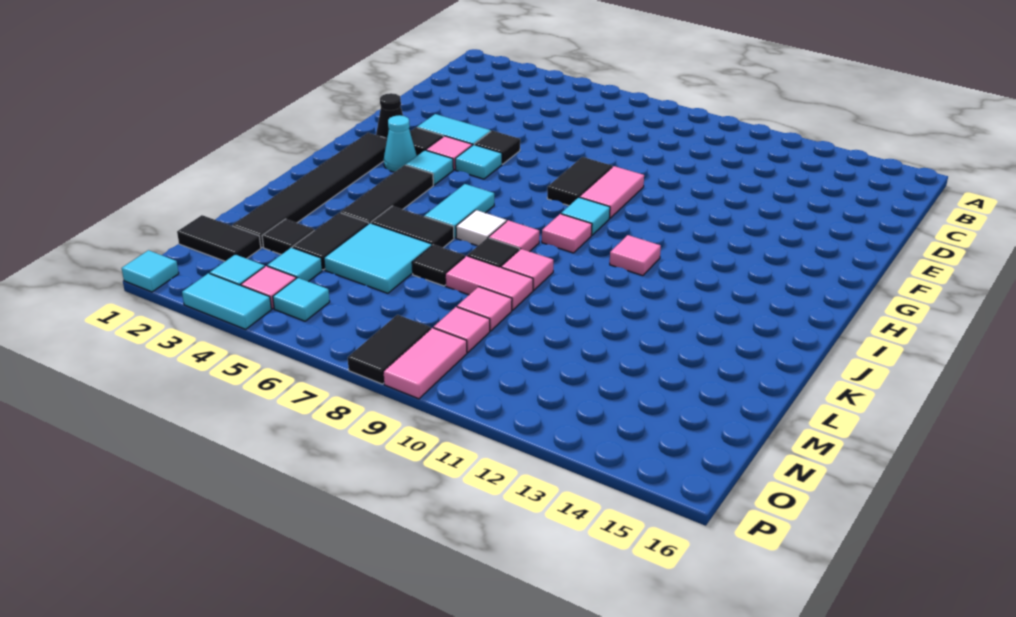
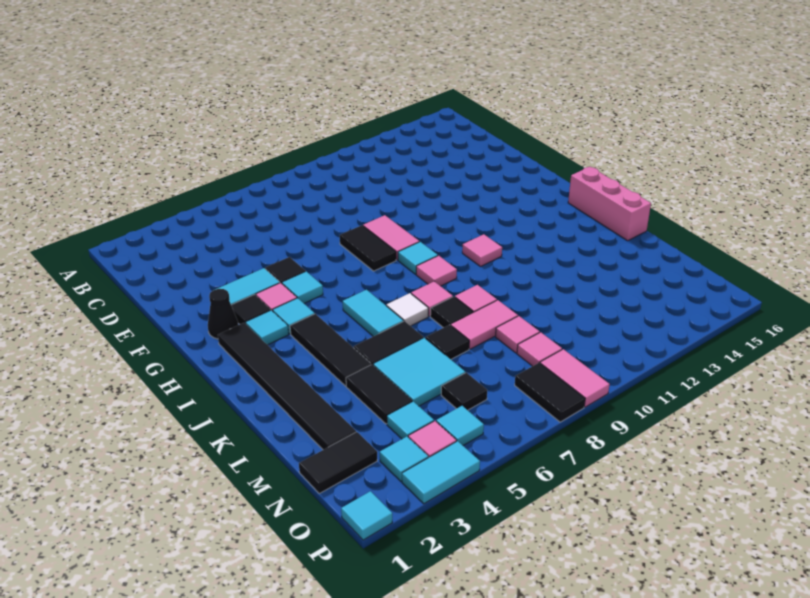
cyan 1x1 cone [384,115,417,172] -> cyan 1x1 tile [246,310,289,345]
none -> pink 1x3 brick [568,167,651,241]
black 1x1 tile [262,219,314,255] -> black 1x1 tile moved to [441,373,487,410]

